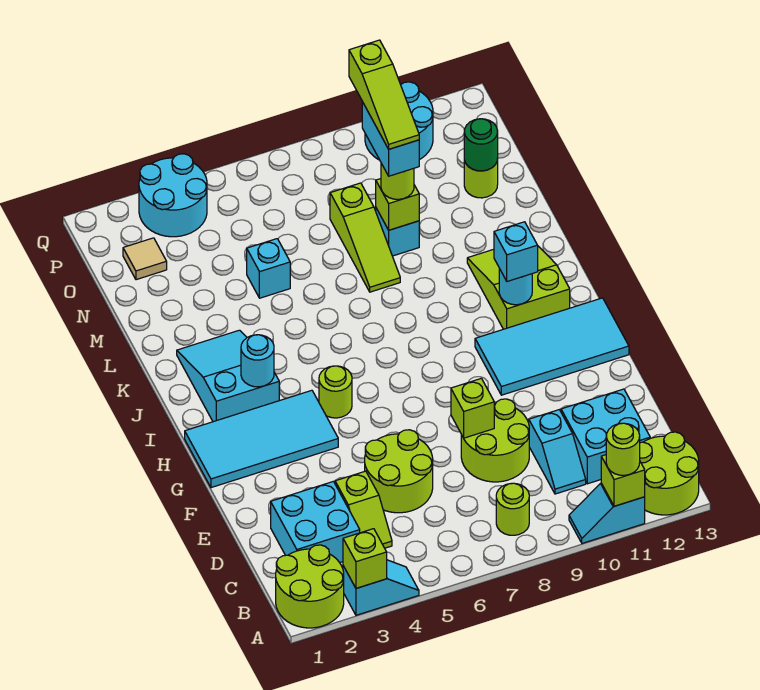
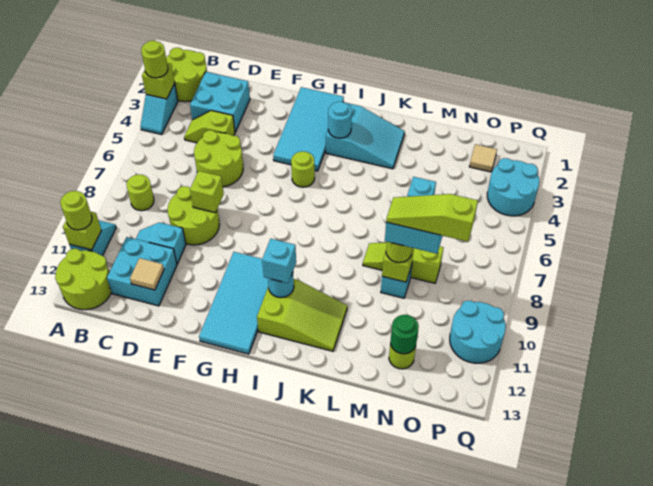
none -> lime 1x1 round brick [141,41,168,78]
none -> tan 1x1 tile [130,258,164,290]

